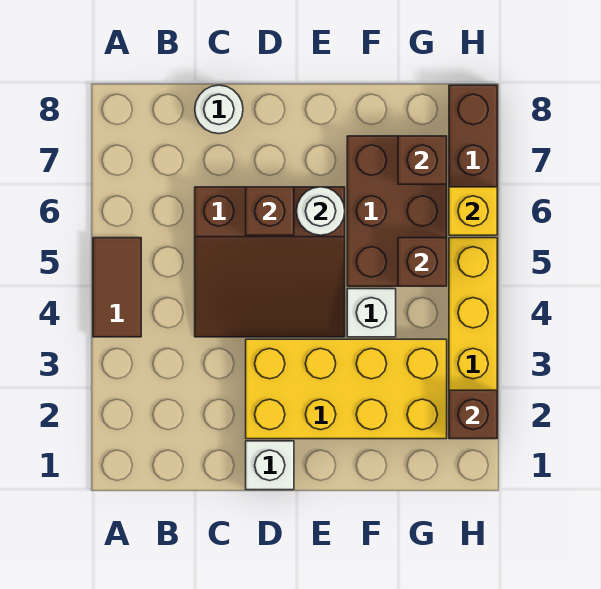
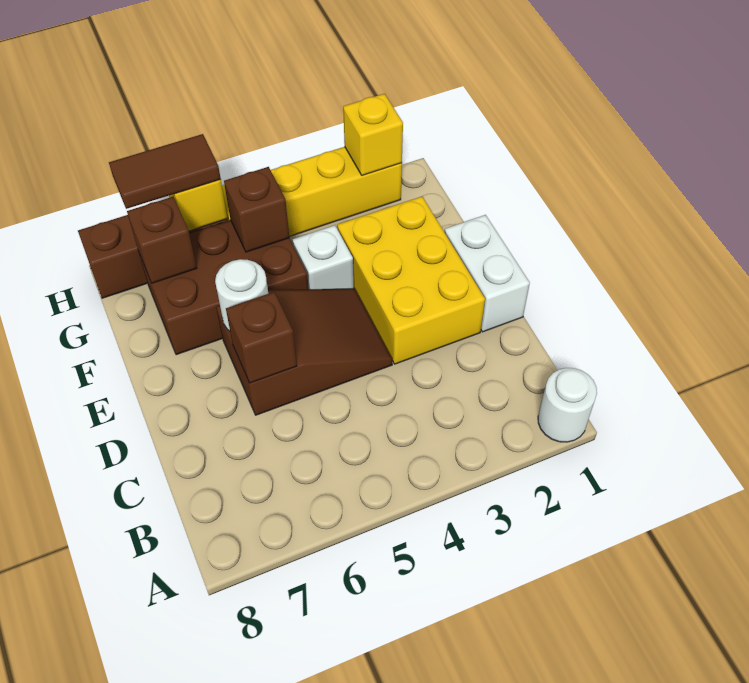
brown 1x2 tile [93,238,141,337] -> brown 1x2 tile moved to [109,134,221,209]
brown 3x3 slope [195,187,345,337] -> brown 2x3 slope [216,288,392,415]
white 1x1 round brick [195,85,243,134] -> white 1x1 round brick moved to [538,368,597,442]
white 1x1 brick [246,441,294,490] -> white 1x2 brick [444,215,530,332]
yellow 2x4 brick [246,339,447,439] -> yellow 2x3 brick [337,197,485,364]
brown 1x1 brick [449,390,497,439] -> yellow 1x1 brick [343,94,403,176]

